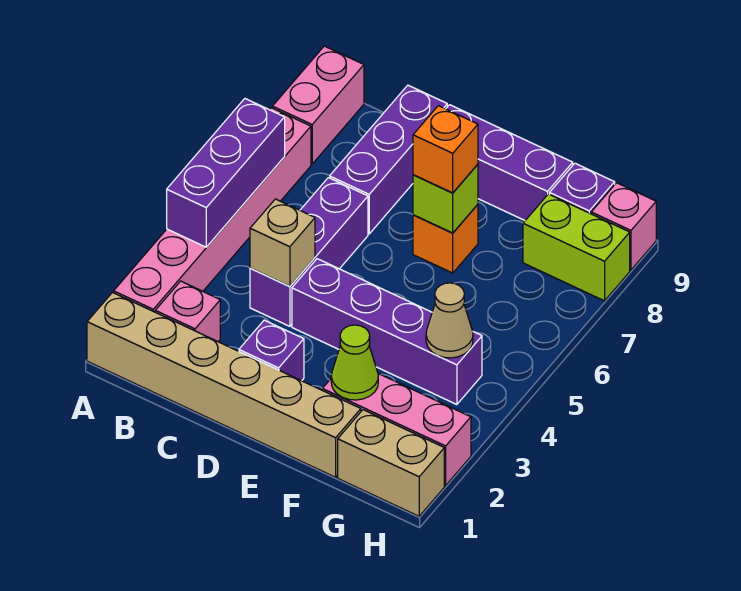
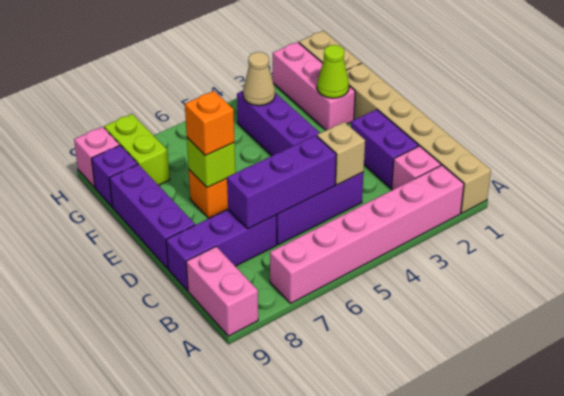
purple 1x3 brick [167,99,285,247] -> purple 1x3 brick moved to [227,136,336,229]
pink 1x2 brick [273,46,364,164] -> pink 1x2 brick turned to [186,247,258,336]
purple 1x1 brick [239,320,304,381] -> purple 1x2 brick [351,109,419,188]

